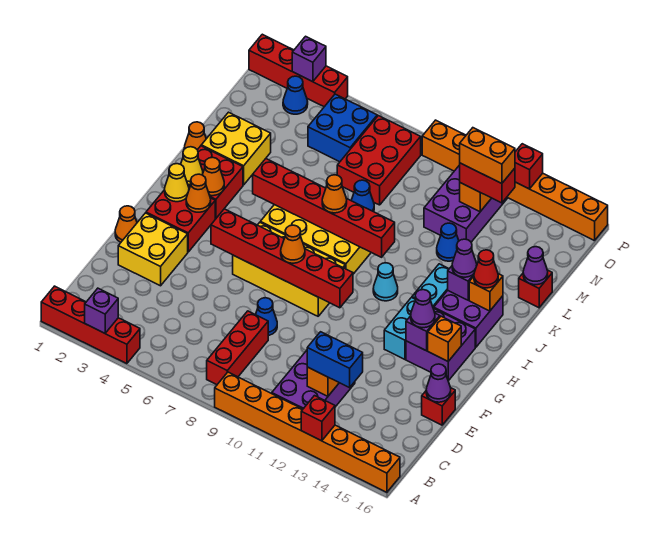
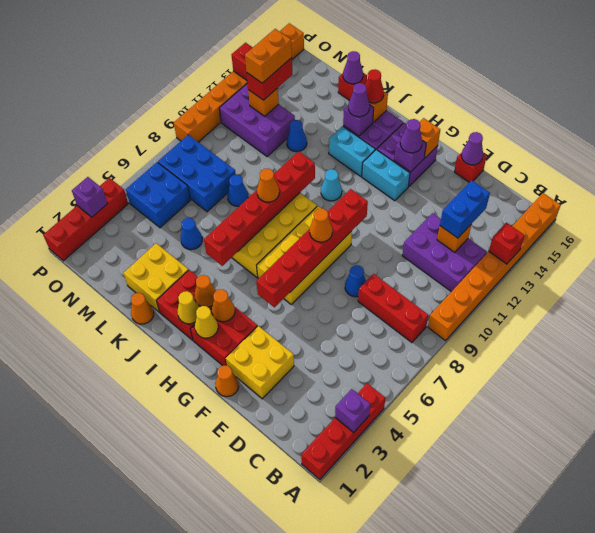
red 2x3 brick [337,116,421,205] -> blue 2x3 brick [158,135,236,212]
blue 1x1 cone [283,76,308,114] -> blue 1x1 cone moved to [181,218,202,250]

